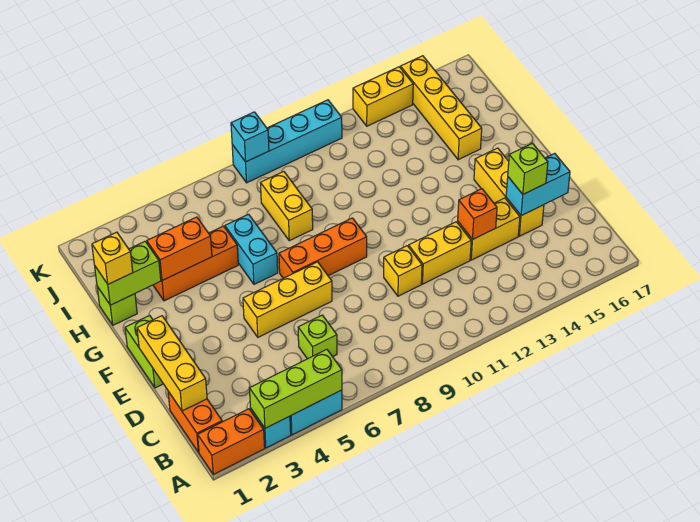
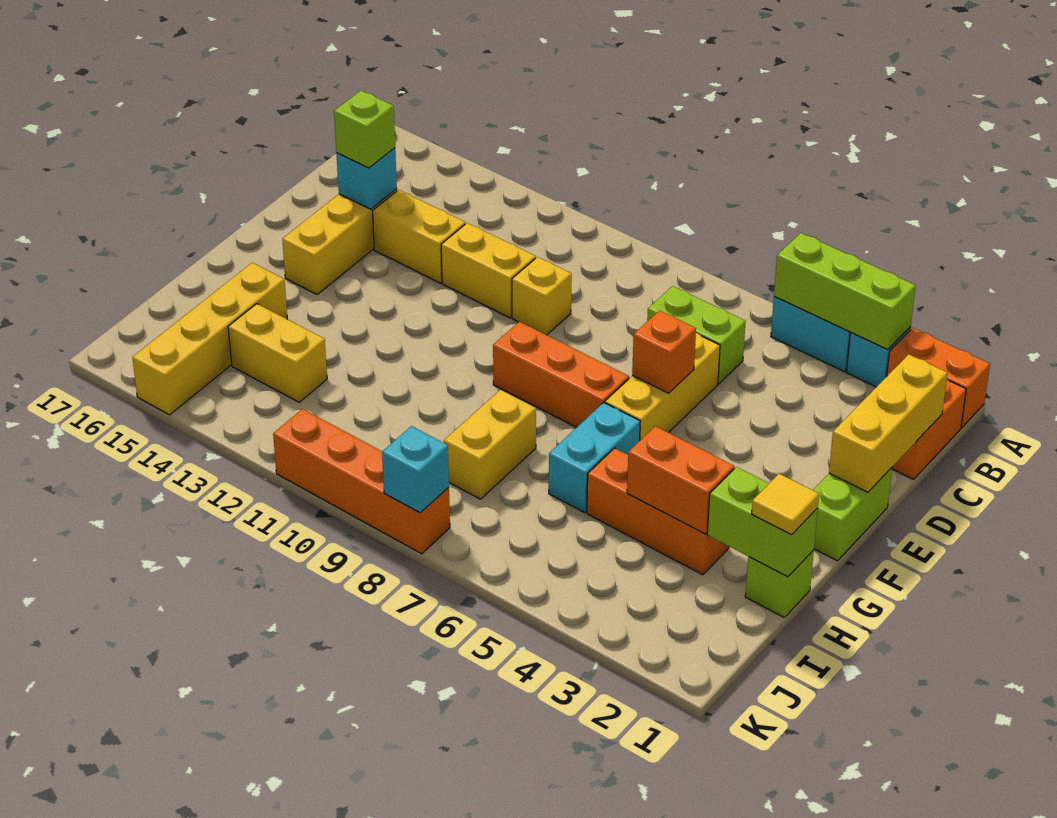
lime 1x1 brick [298,315,337,359] -> lime 1x2 brick [647,286,746,384]
orange 1x1 brick [458,189,497,240] -> orange 1x1 brick moved to [632,311,696,393]
cyan 1x2 brick [506,153,570,216] -> cyan 1x1 brick [336,148,397,209]
yellow 1x3 brick [243,262,332,337] -> yellow 1x3 brick turned to [605,333,720,440]
yellow 1x1 brick [92,232,133,284] -> yellow 1x1 tile [752,474,819,535]
cyan 1x4 brick [232,100,342,183] -> orange 1x4 brick [273,409,450,554]
yellow 1x2 brick [353,67,413,126] -> yellow 1x2 brick moved to [228,304,327,402]

